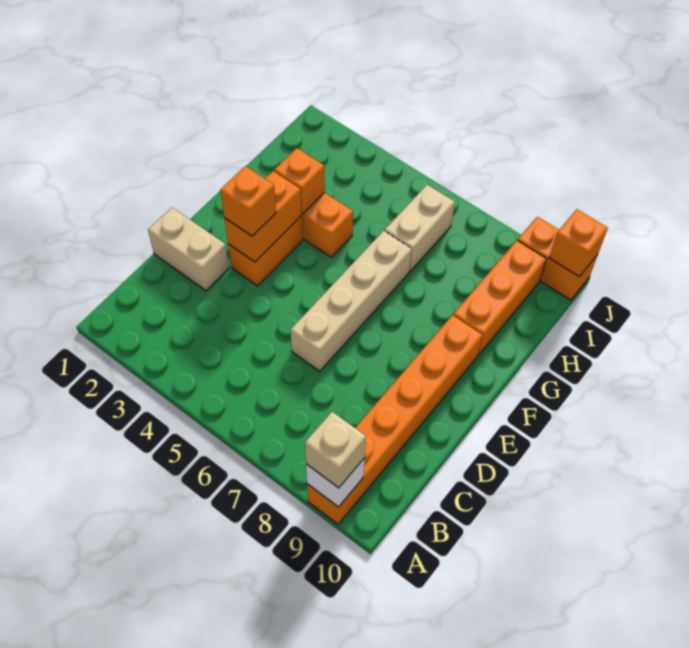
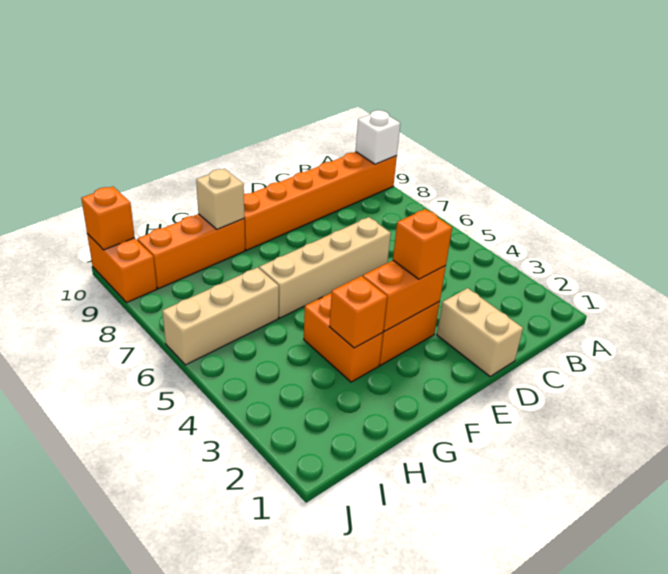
tan 1x1 brick [305,412,366,488] -> tan 1x1 brick moved to [196,169,244,229]
tan 1x2 brick [385,185,455,271] -> tan 1x3 brick [162,267,279,365]

